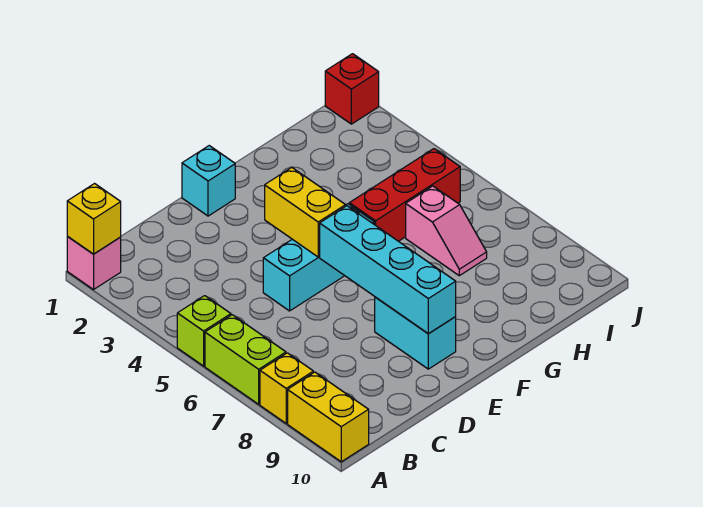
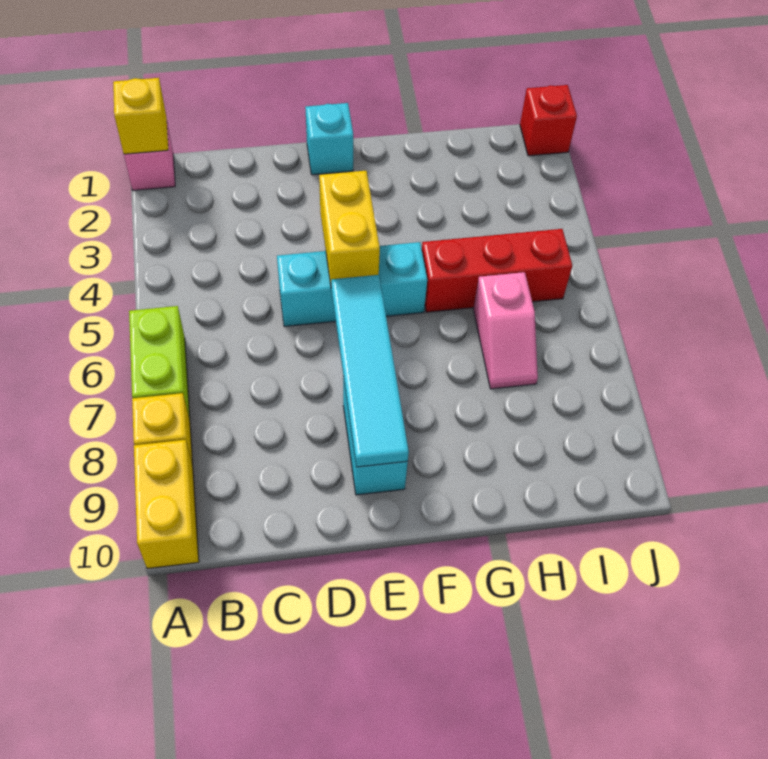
lime 1x1 brick [177,296,231,366] -> none
cyan 1x4 brick [320,206,456,334] -> cyan 1x4 tile [331,275,409,467]

